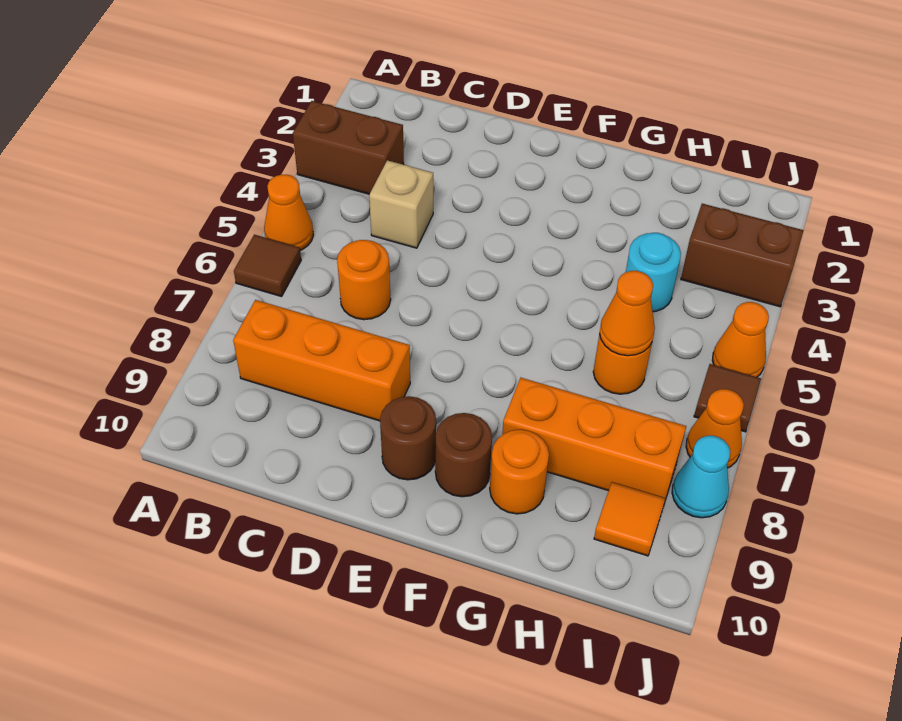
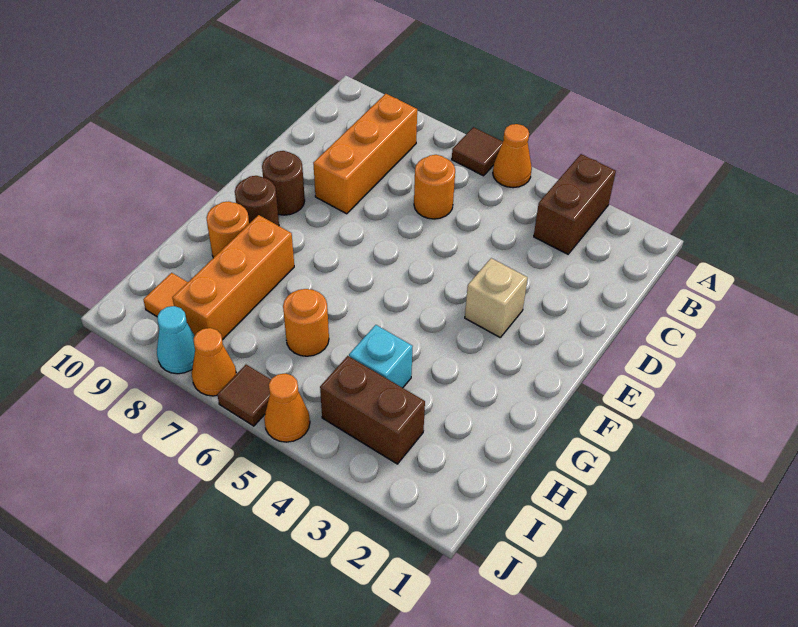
tan 1x1 brick [369,160,433,248] -> tan 1x1 brick moved to [465,258,528,337]
cyan 1x1 round brick [626,233,681,312] -> cyan 1x1 brick [349,325,413,388]
orange 1x1 cone [599,271,655,356] -> none
brown 1x2 brick [681,204,804,307] -> brown 1x2 brick turned to [320,356,425,464]

